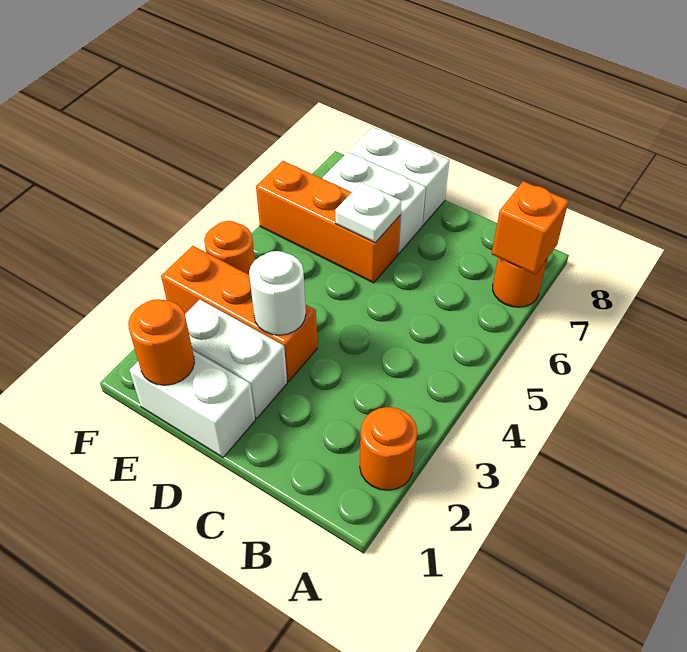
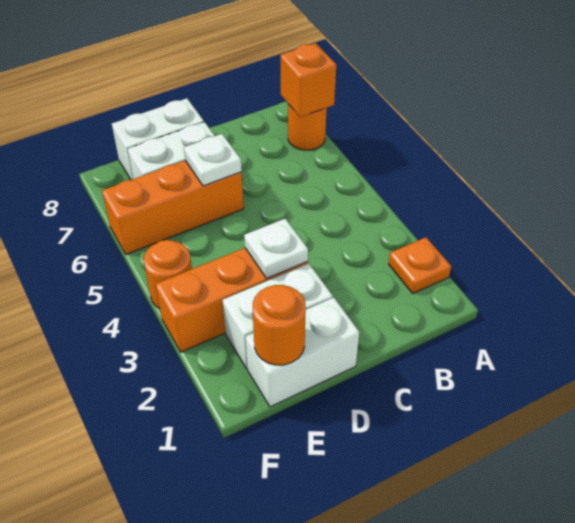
orange 1x1 round brick [360,407,417,490] -> orange 1x1 plate [389,237,451,293]
white 1x1 round brick [249,251,306,335] -> white 1x1 plate [244,219,308,279]

